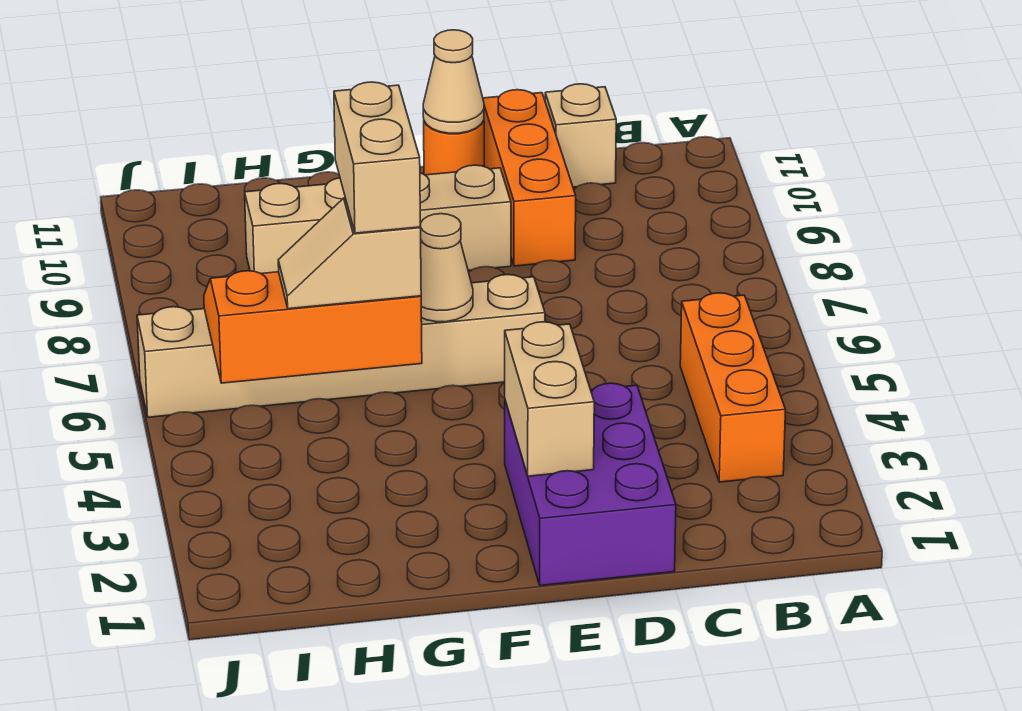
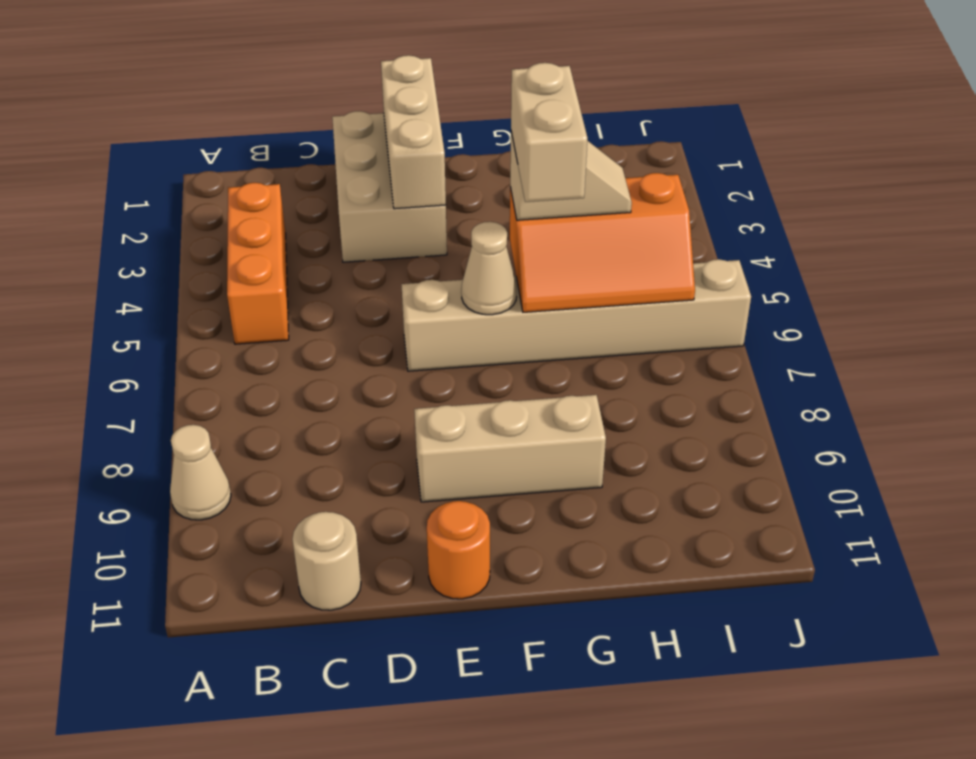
tan 1x1 brick [545,84,616,187] -> tan 1x1 round brick [292,512,361,610]
purple 2x3 brick [505,383,676,586] -> tan 2x3 brick [332,111,447,262]
orange 1x3 brick [483,90,576,266] -> none
tan 1x2 brick [505,322,594,476] -> tan 1x3 brick [381,55,446,209]
tan 1x4 brick [245,165,511,274] -> tan 1x3 brick [414,395,606,502]
tan 1x1 cone [423,30,484,133] -> tan 1x1 cone moved to [170,425,231,520]

